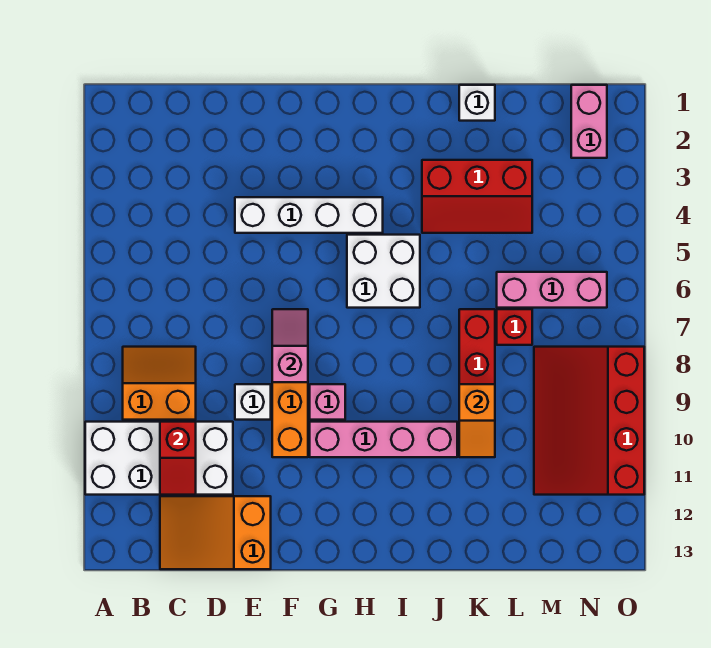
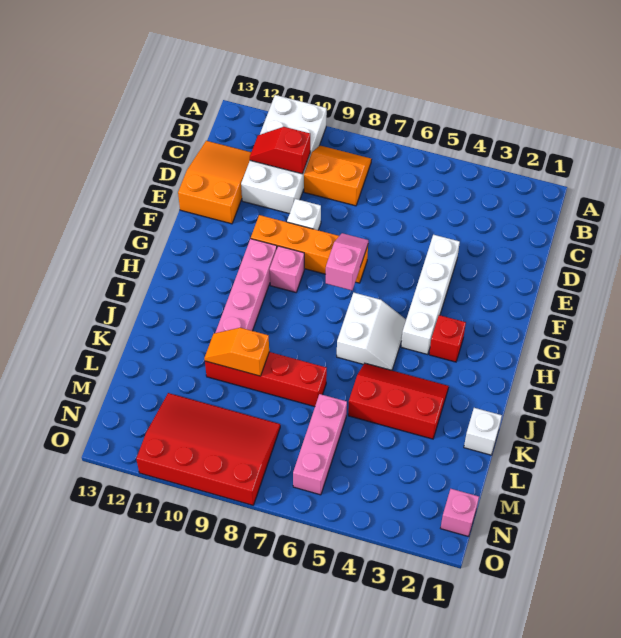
orange 2x2 slope [123,347,196,420] -> orange 2x2 slope turned to [304,146,372,206]
pink 1x2 slope [272,309,308,382] -> pink 1x2 slope turned to [326,233,368,290]
white 2x2 brick [347,235,420,308] -> white 2x2 slope [337,293,406,370]
red 2x3 slope [422,160,532,233] -> red 2x3 slope turned to [348,363,449,439]
red 1x1 brick [497,309,532,345] -> red 1x1 brick moved to [429,315,466,362]
pink 1x2 brick [571,85,607,158] -> pink 1x1 brick [441,489,479,537]

